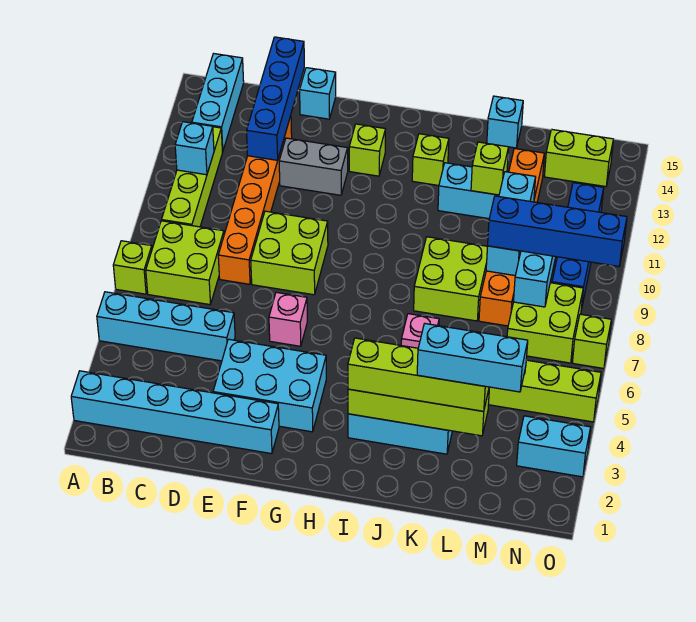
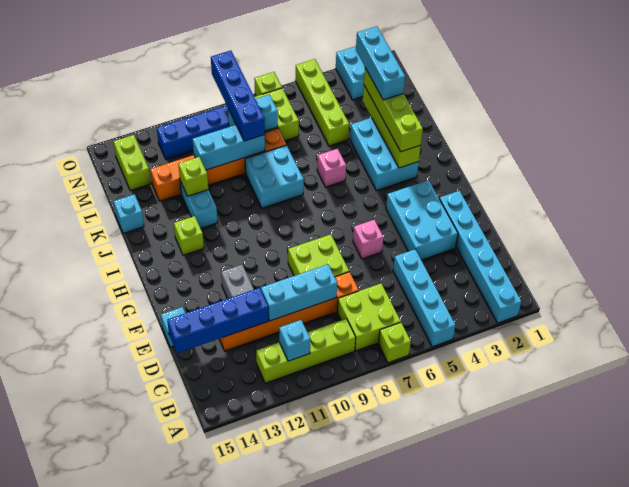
cyan 1x3 brick [192,54,244,152] -> cyan 1x3 brick moved to [261,264,337,321]
lime 1x1 brick [349,124,385,176] -> none
lime 2x2 brick [414,237,488,321] -> cyan 2x2 brick [245,145,304,208]

